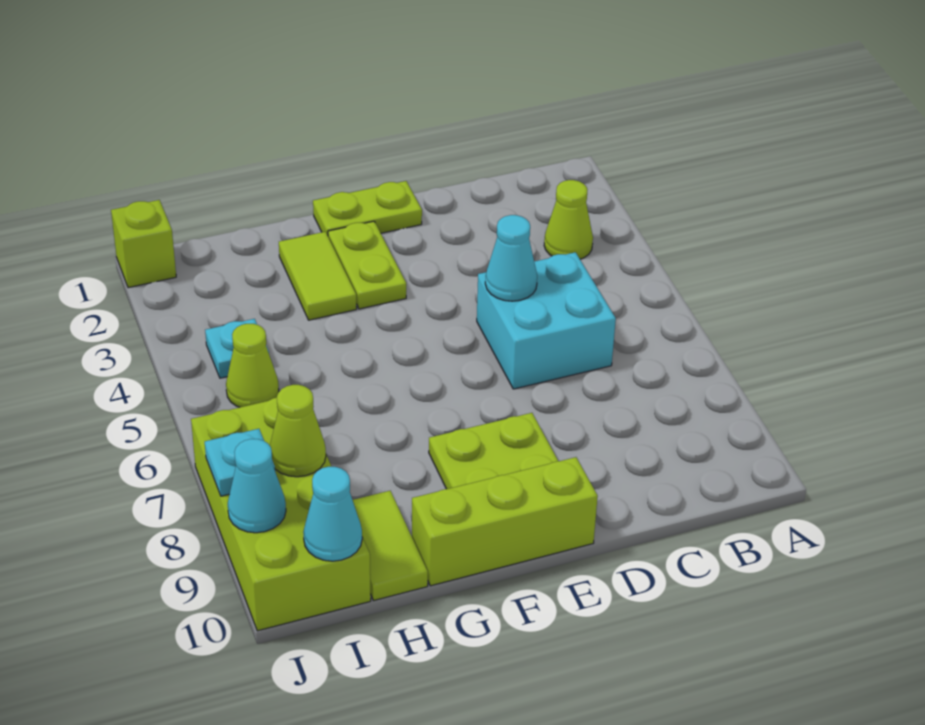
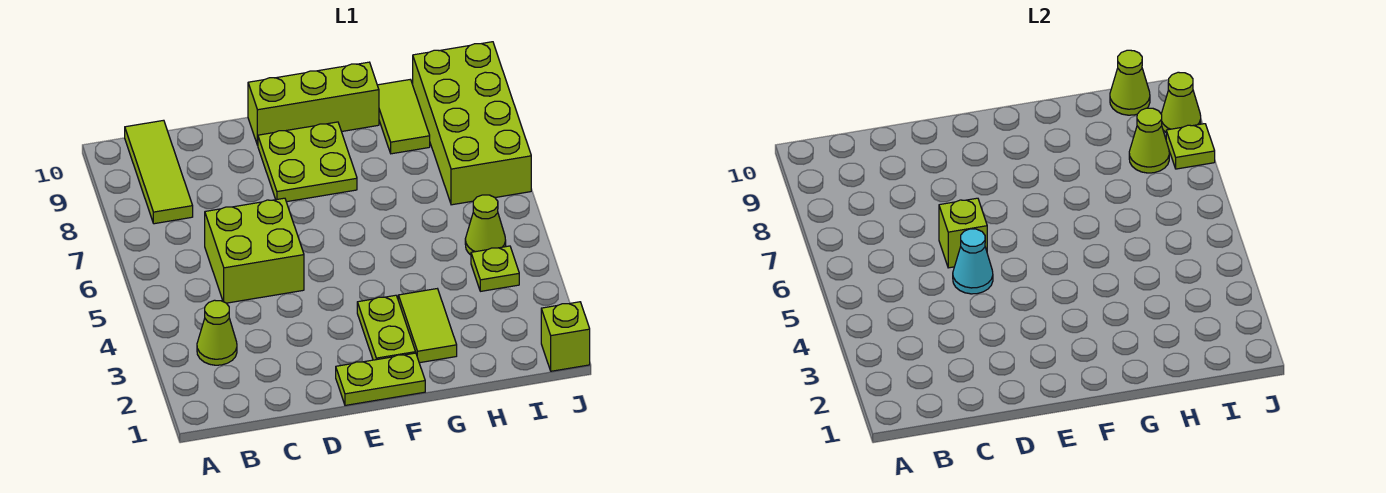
none -> lime 1x3 tile [125,120,193,224]
cyan 2x2 brick [477,252,616,389] -> lime 2x2 brick [205,198,304,303]
none -> lime 1x1 brick [939,198,987,268]
cyan 1x1 plate [205,319,269,378] -> lime 1x1 plate [471,246,519,291]
cyan 1x1 cone [303,467,362,561] -> lime 1x1 cone [1110,50,1150,115]
cyan 1x1 plate [205,429,275,496] -> lime 1x1 plate [1166,124,1215,169]
cyan 1x1 cone [228,439,286,533] -> lime 1x1 cone [1161,72,1201,132]

